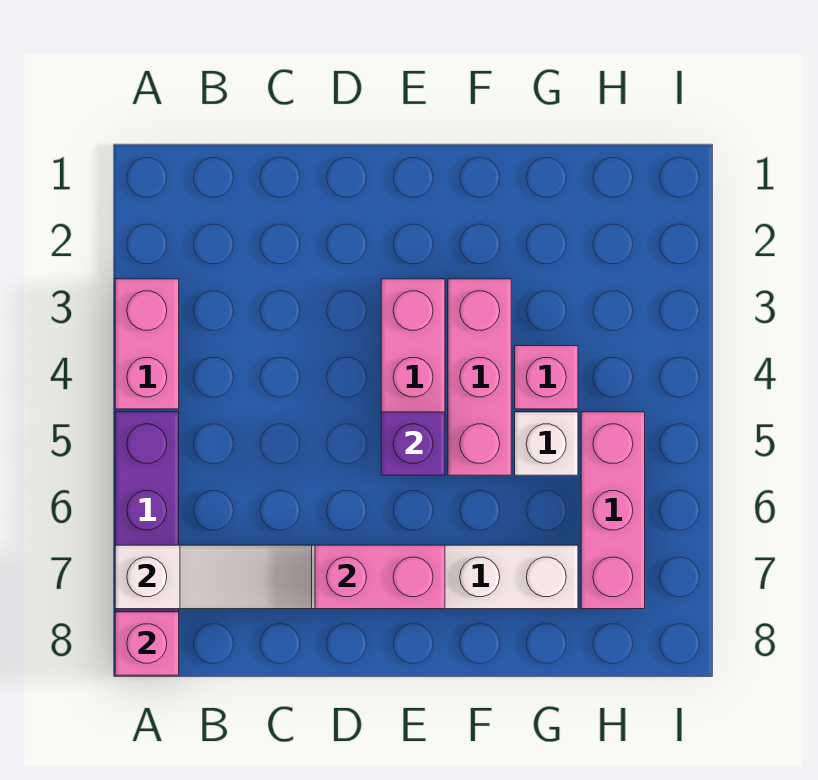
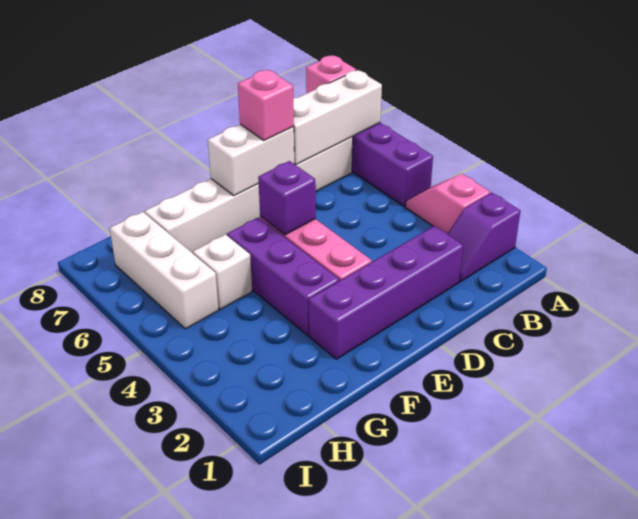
none -> purple 1x2 slope [448,193,520,281]
pink 1x2 brick [115,279,179,409] -> pink 1x2 slope [406,174,490,234]
white 1x3 slope [115,545,312,609] -> white 1x3 brick [293,70,382,165]
none -> purple 1x4 brick [309,226,463,359]
pink 1x2 brick [315,545,445,609] -> white 1x2 brick [208,124,294,195]
pink 1x3 brick [448,279,511,475] -> purple 1x3 brick [227,217,339,335]
pink 1x1 brick [515,346,578,409] -> pink 1x1 brick moved to [238,70,294,140]
pink 1x3 brick [581,412,645,609] -> white 1x3 brick [110,212,219,329]

